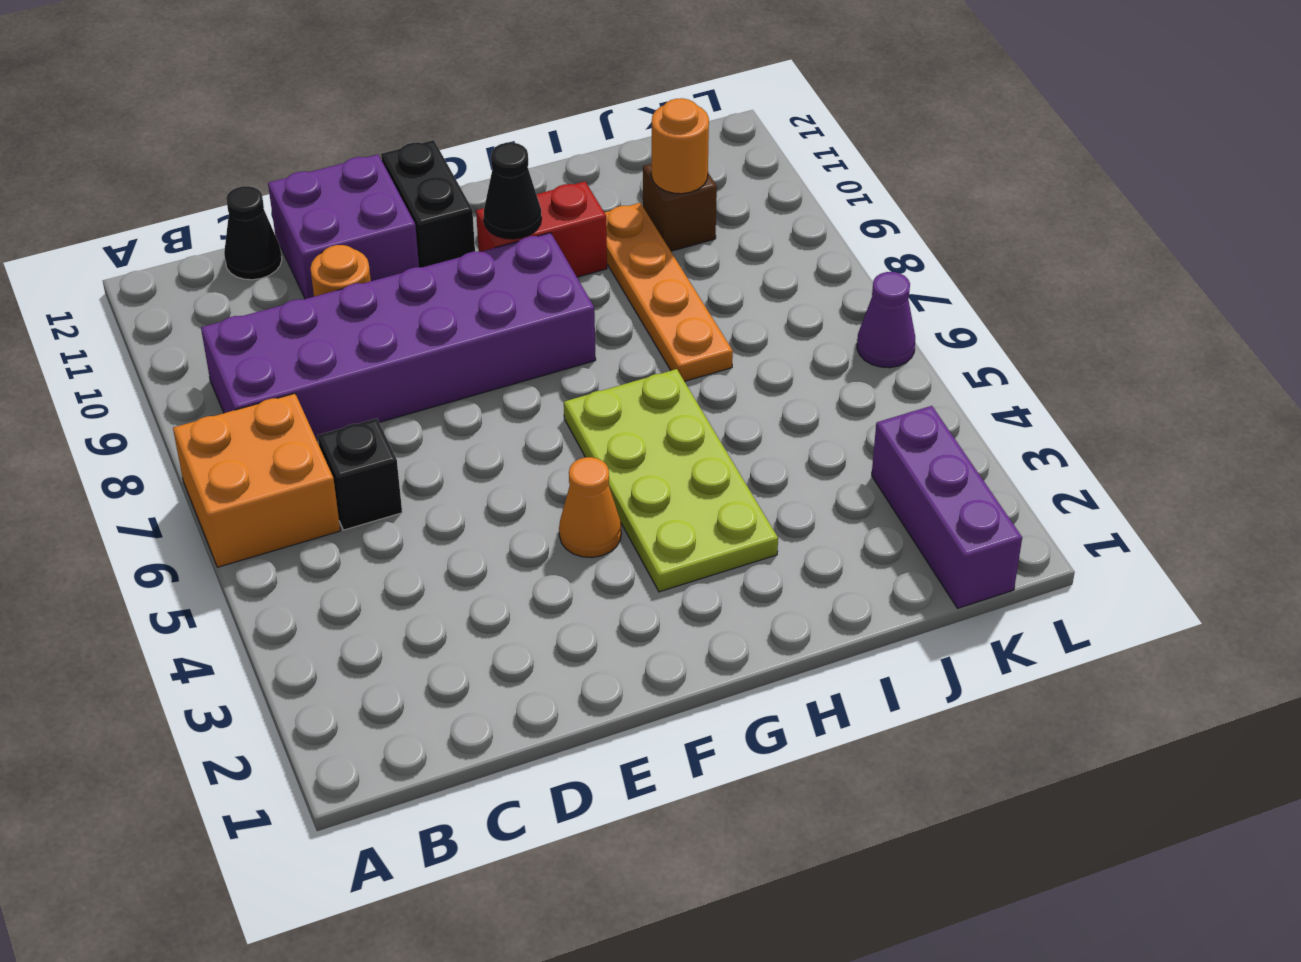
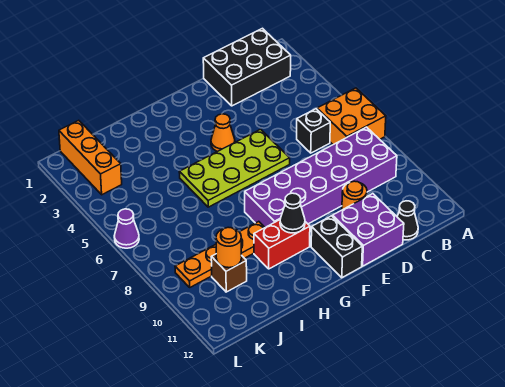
none -> black 2x3 brick [203,28,291,106]
lime 2x4 plate [564,369,778,592] -> lime 2x4 plate turned to [179,129,290,207]
orange 1x4 plate [604,203,733,381] -> orange 1x4 plate turned to [175,222,265,287]
purple 1x3 brick [872,406,1022,608] -> orange 1x3 brick [59,120,122,195]

